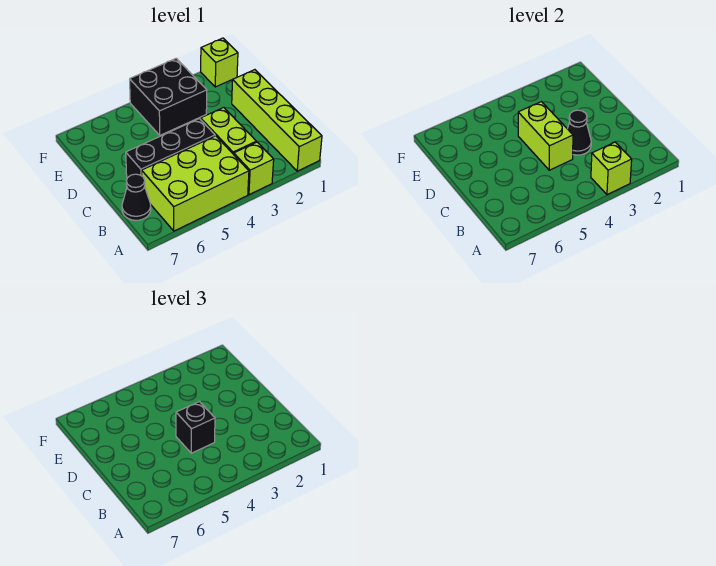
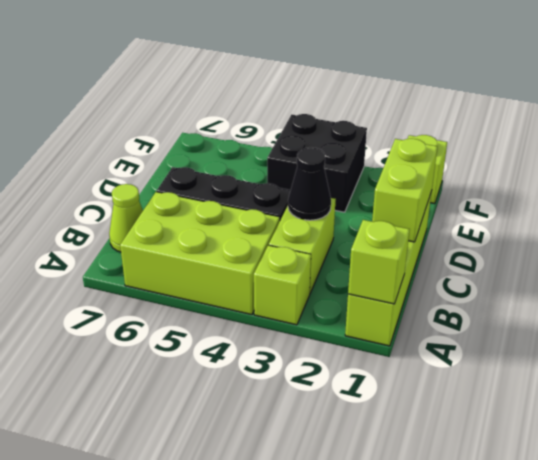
lime 1x1 brick [591,142,632,195] -> lime 1x1 brick moved to [348,220,410,304]
black 1x1 cone [122,174,151,220] -> lime 1x1 cone [109,184,143,252]
lime 1x2 brick [518,102,573,170] -> lime 1x2 brick moved to [372,139,437,242]
black 1x1 brick [176,402,215,453] -> none

